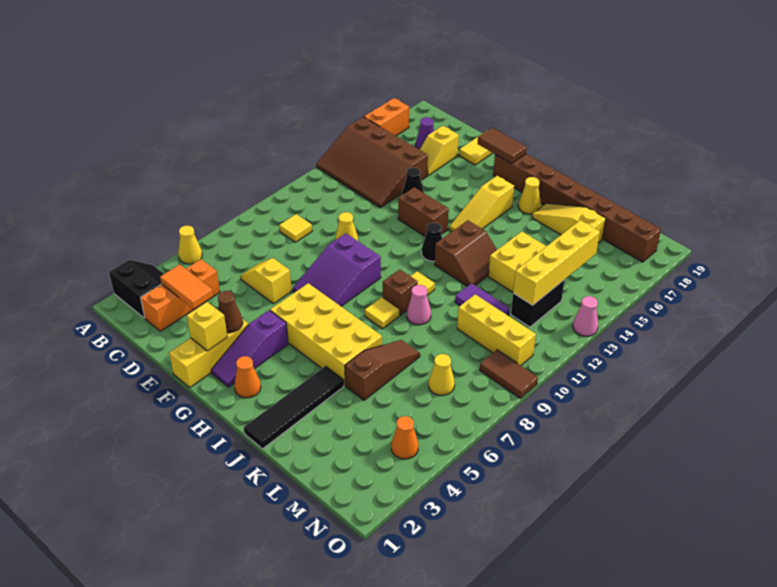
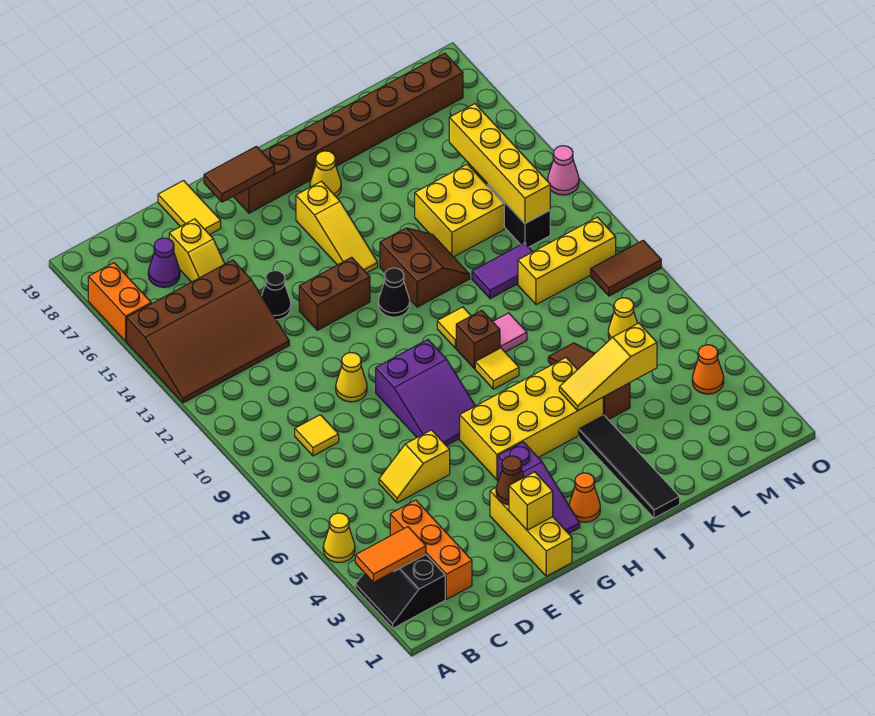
black 2x2 slope [109,260,164,318] -> black 2x2 slope turned to [355,555,445,628]
orange 1x2 tile [160,264,213,309] -> orange 1x2 tile moved to [355,527,426,582]
pink 1x1 cone [407,285,431,325] -> pink 1x1 tile [493,313,527,352]
yellow 1x3 slope [532,203,606,243] -> yellow 1x3 slope moved to [559,323,657,410]

